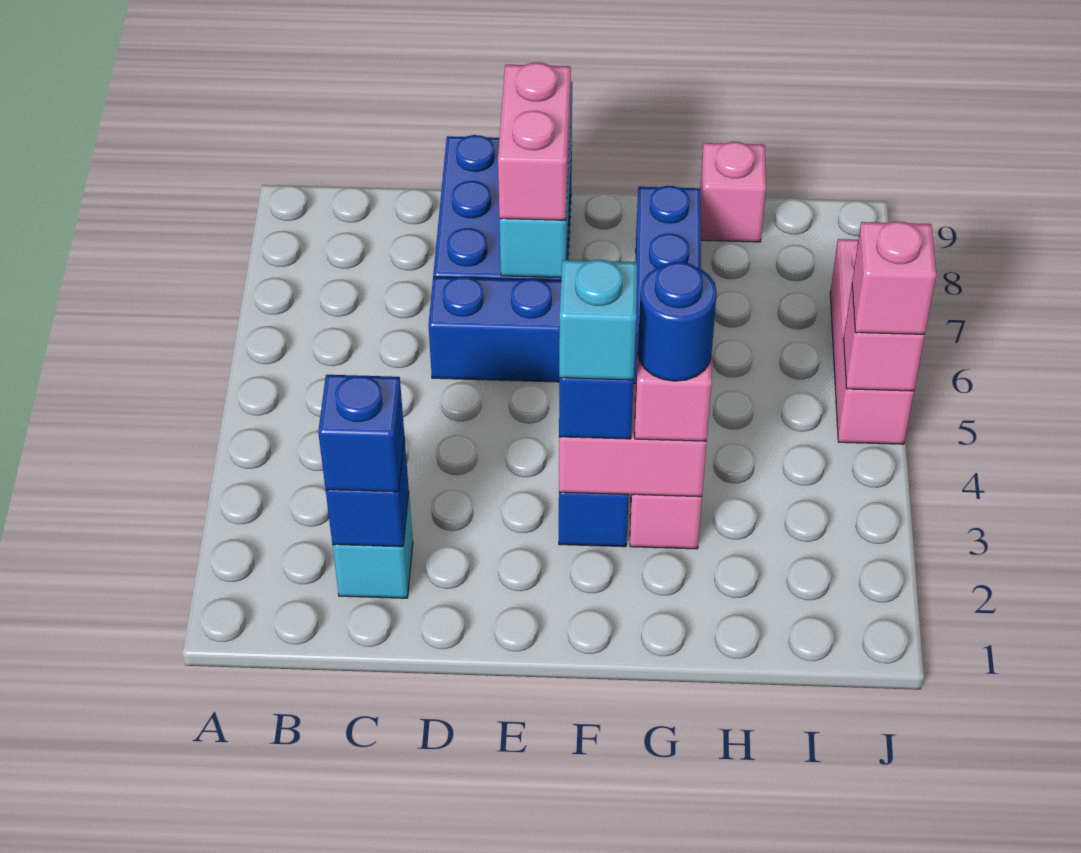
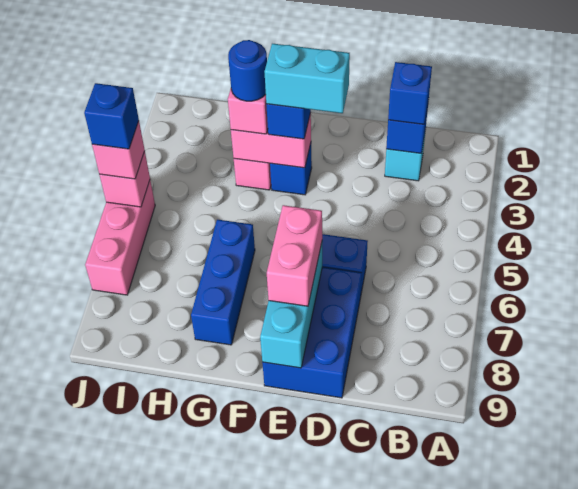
cyan 1x1 brick [559,260,637,380] -> cyan 1x2 brick [265,44,350,113]
pink 1x1 brick [700,142,766,242] -> none
none -> blue 1x1 brick [84,83,139,149]

